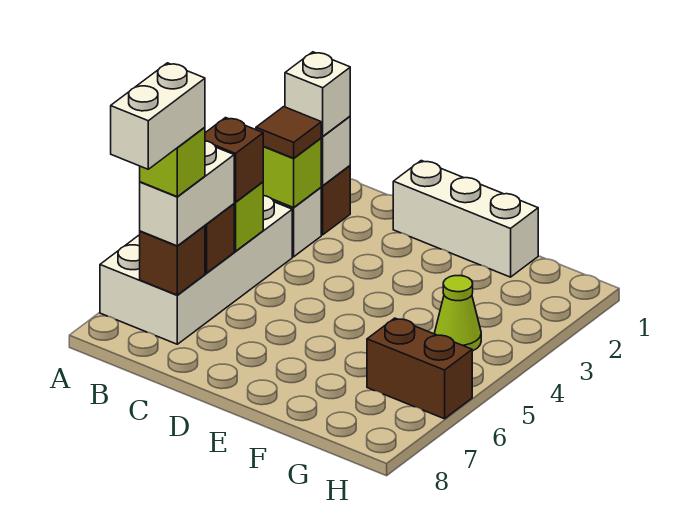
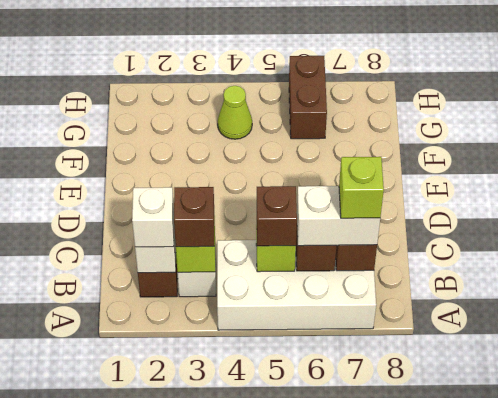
brown 1x1 tile [256,107,321,158] -> brown 1x1 brick [174,187,214,247]
white 1x2 brick [111,63,205,169] -> none
white 1x3 brick [393,161,538,277] -> none

